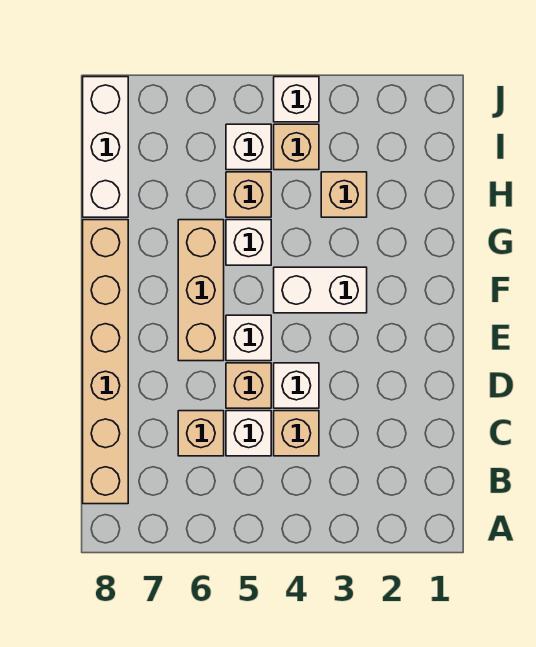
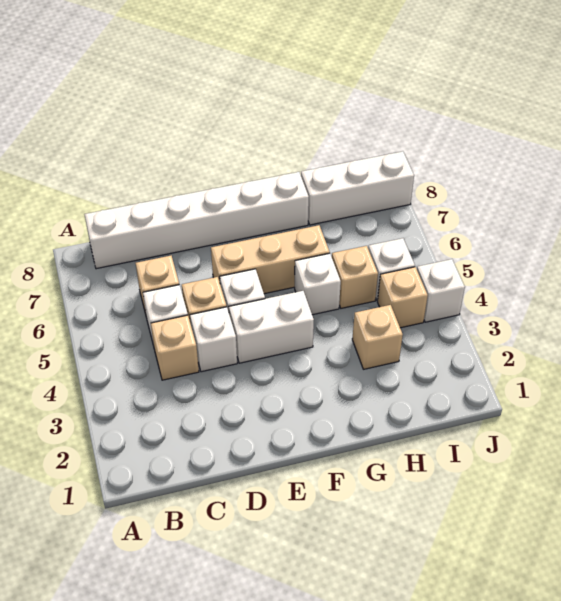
tan 1x6 brick [83,220,128,504] -> white 1x6 brick [84,172,309,269]
white 1x2 brick [274,267,367,313] -> white 1x2 brick turned to [229,291,314,363]

